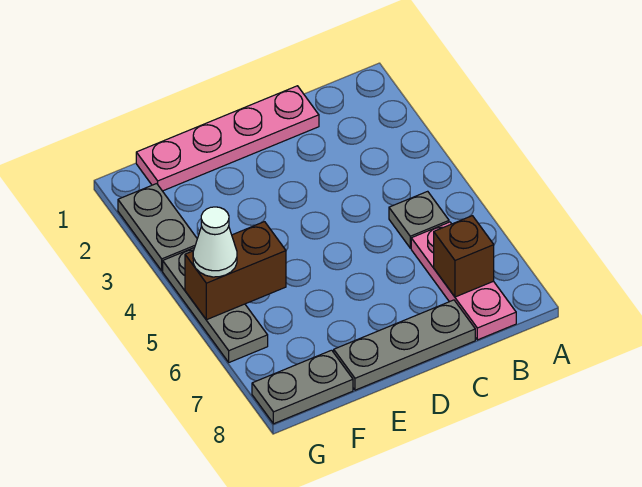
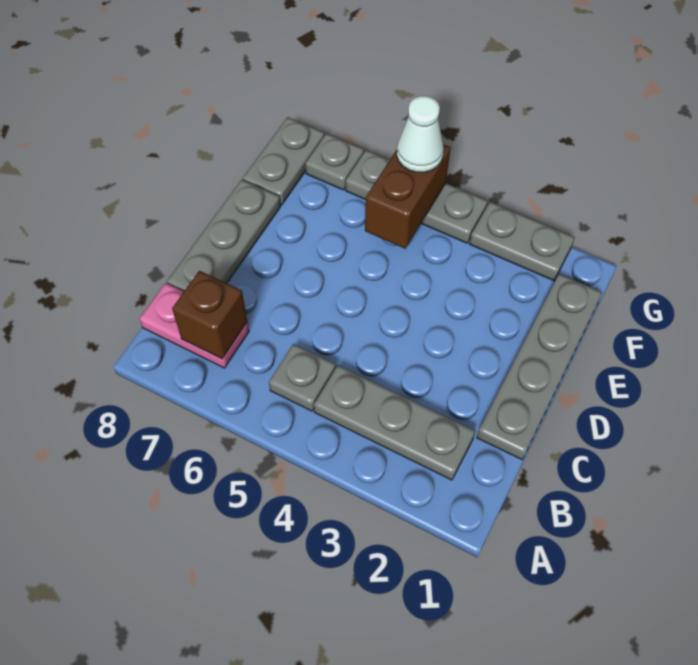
none -> grey 1x3 plate [314,365,475,480]
pink 1x3 plate [411,222,516,340] -> pink 1x2 plate [139,283,249,368]
pink 1x4 plate [136,86,319,191] -> grey 1x4 plate [477,274,602,459]
none -> grey 1x1 plate [305,133,364,190]

